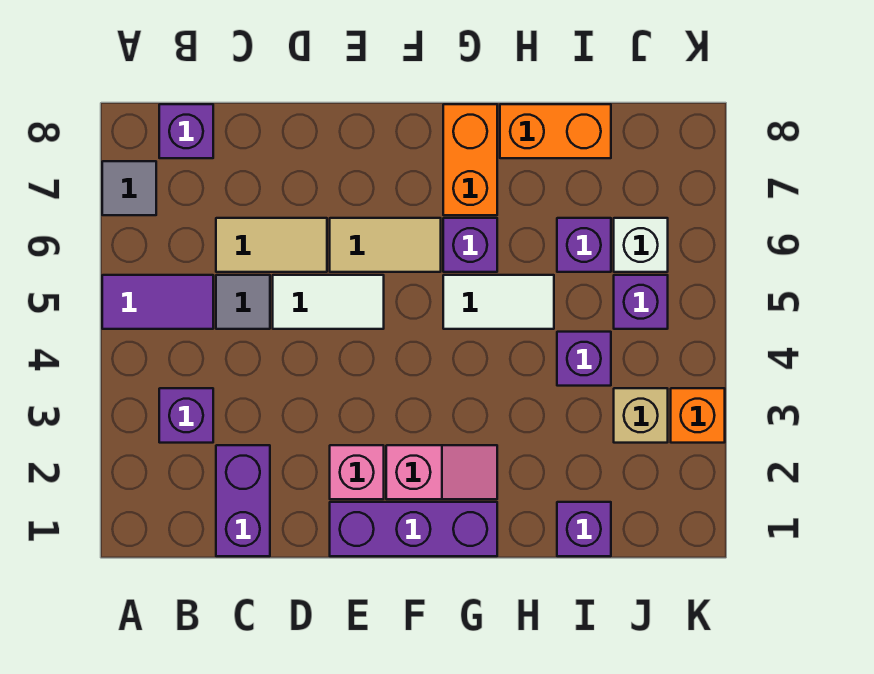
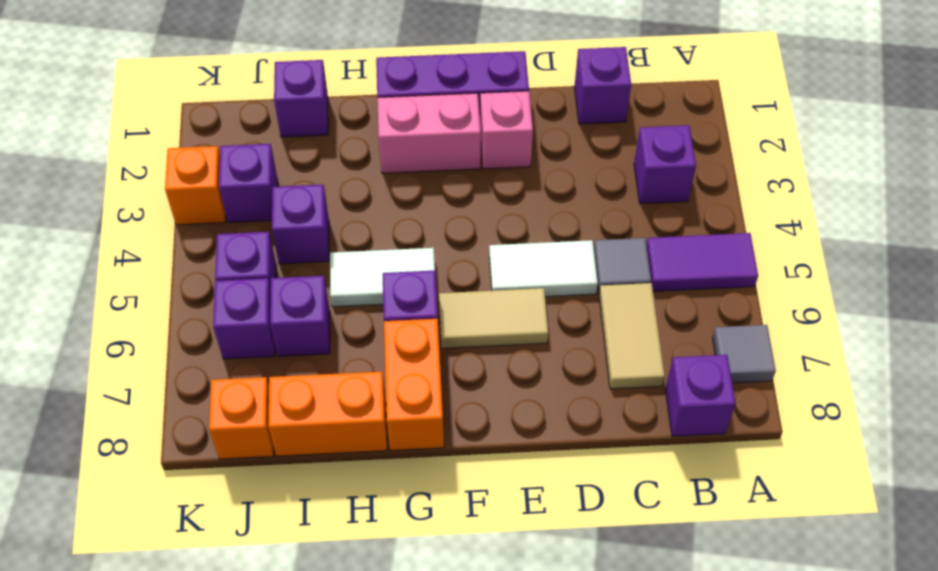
purple 1x2 brick [216,445,270,556] -> purple 1x1 brick [574,47,631,124]
tan 1x2 tile [216,218,327,272] -> tan 1x2 tile turned to [599,283,665,389]
pink 1x2 slope [386,445,497,499] -> pink 1x2 brick [377,93,481,173]
tan 1x1 brick [614,388,668,443] -> purple 1x1 brick [219,144,278,222]
white 1x1 brick [614,218,668,272] -> purple 1x1 brick [213,278,275,359]
none -> orange 1x1 brick [209,377,274,459]

